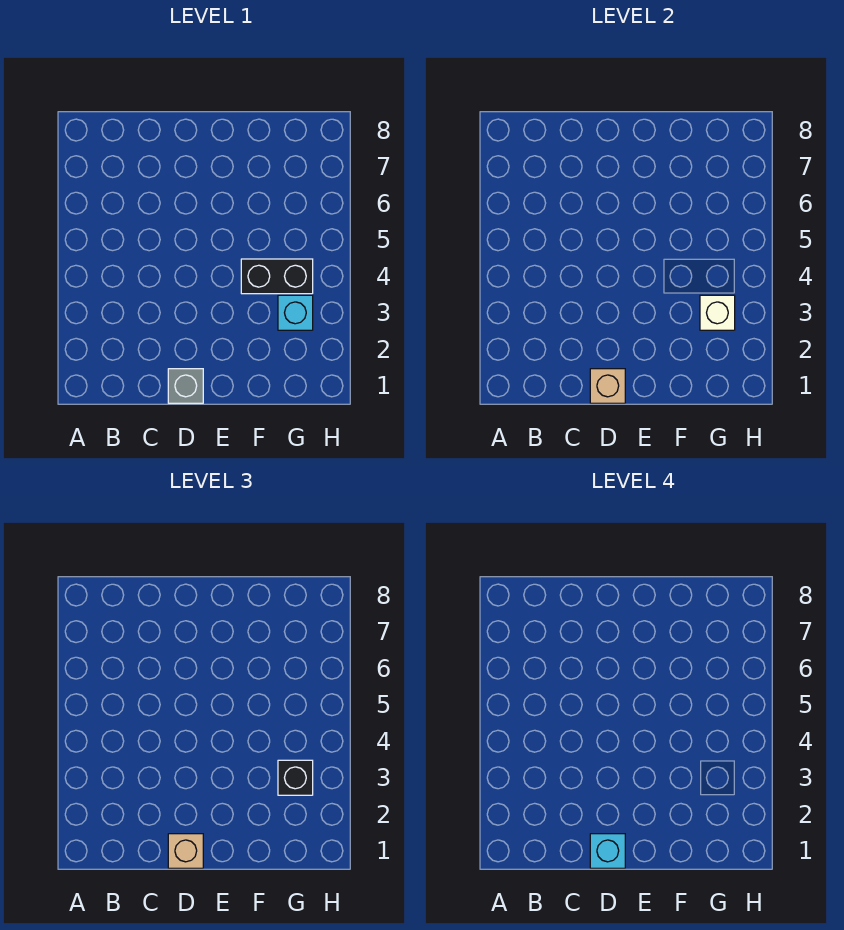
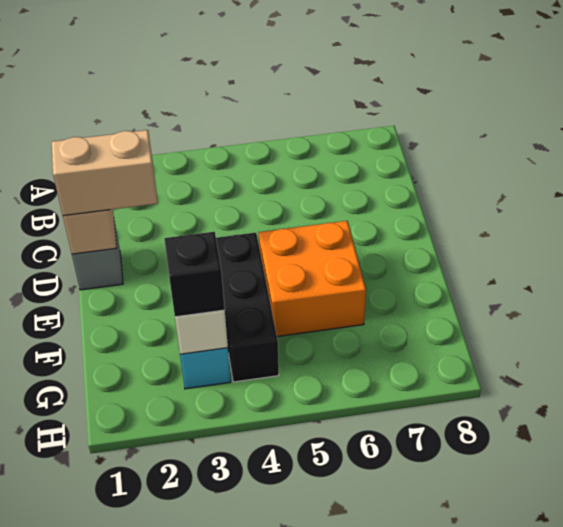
tan 1x1 brick [168,834,203,868] -> tan 1x2 brick [52,130,158,216]
cyan 1x1 brick [590,834,625,868] -> none
none -> orange 2x2 brick [259,221,366,337]
black 1x2 brick [241,259,313,294] -> black 1x3 brick [216,233,279,382]

